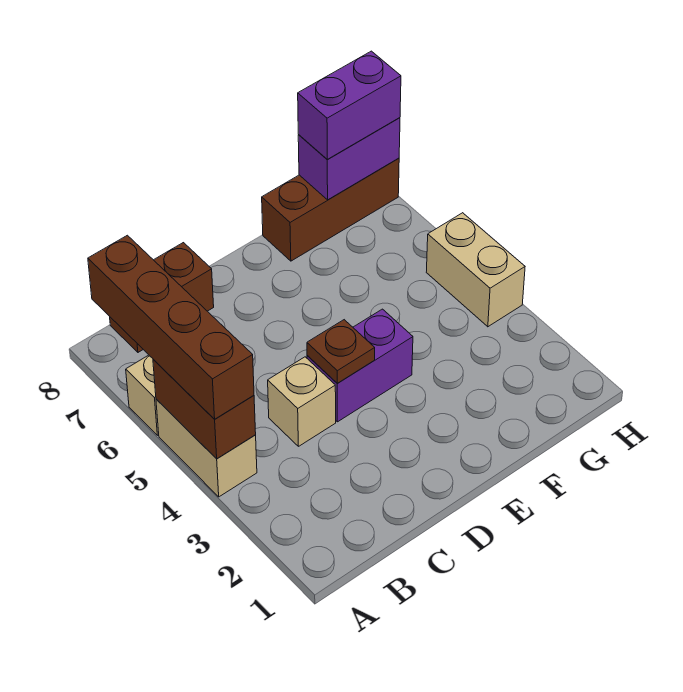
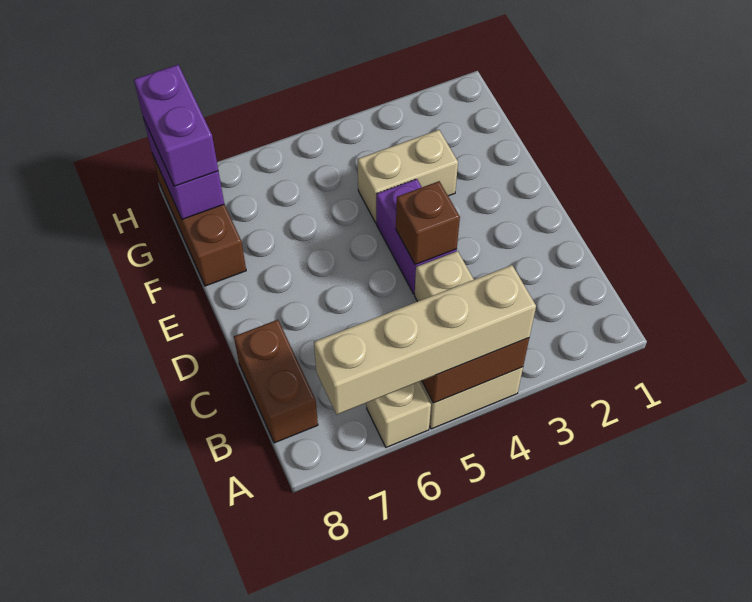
brown 1x4 brick [88,235,254,419] -> tan 1x4 brick [314,265,536,414]
brown 1x1 plate [307,320,375,383] -> brown 1x1 brick [396,181,460,265]
tan 1x2 brick [426,213,525,327] -> tan 1x2 brick moved to [358,130,458,223]

